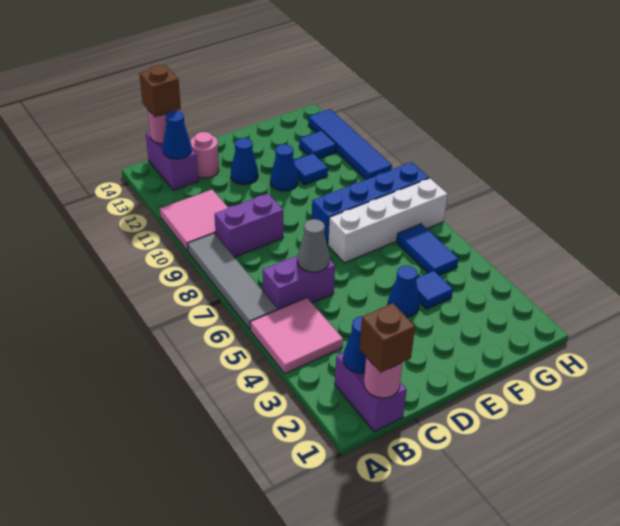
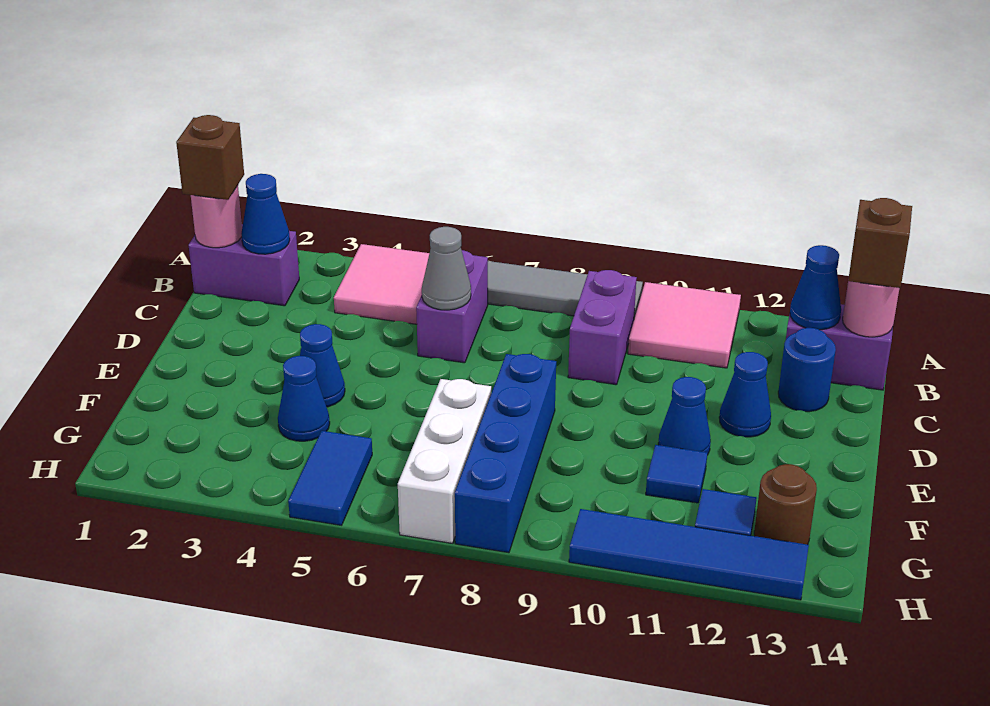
pink 1x1 round brick [190,132,219,178] -> blue 1x1 round brick [778,328,836,412]
white 1x4 brick [328,178,448,263] -> white 1x3 brick [398,379,491,543]
blue 1x1 tile [416,271,453,309] -> blue 1x1 cone [278,356,330,441]
blue 1x2 tile [397,224,458,275] -> blue 1x2 tile turned to [288,431,372,525]
none -> brown 1x1 round brick [754,464,817,545]

